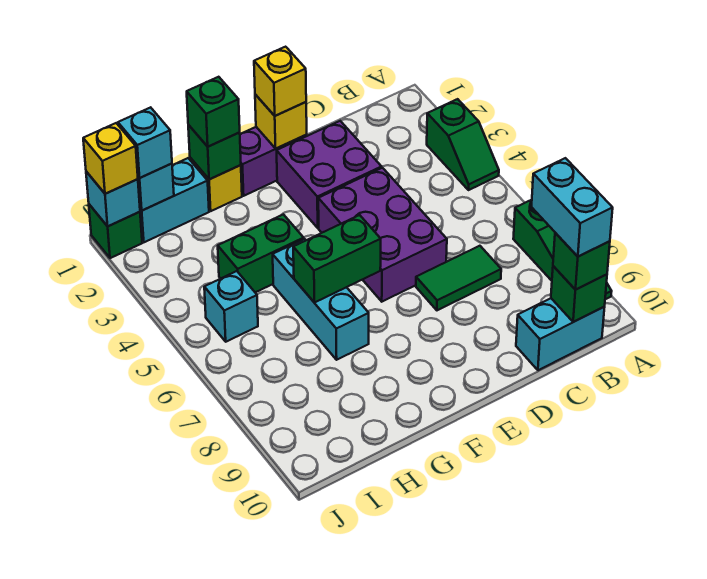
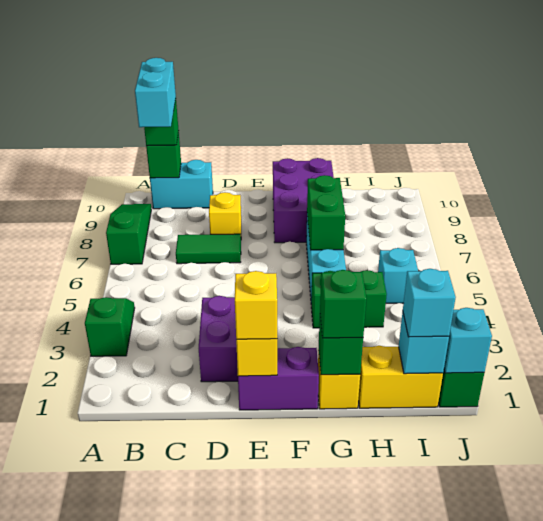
purple 2x3 brick [318,168,447,302] -> purple 2x3 brick moved to [273,158,334,243]
green 1x2 brick [293,215,381,303] -> green 1x2 brick turned to [307,175,345,250]
cyan 1x2 brick [140,158,209,242] -> yellow 1x2 brick [358,346,443,408]
yellow 1x1 brick [83,123,138,194] -> yellow 1x1 brick moved to [209,192,241,234]

